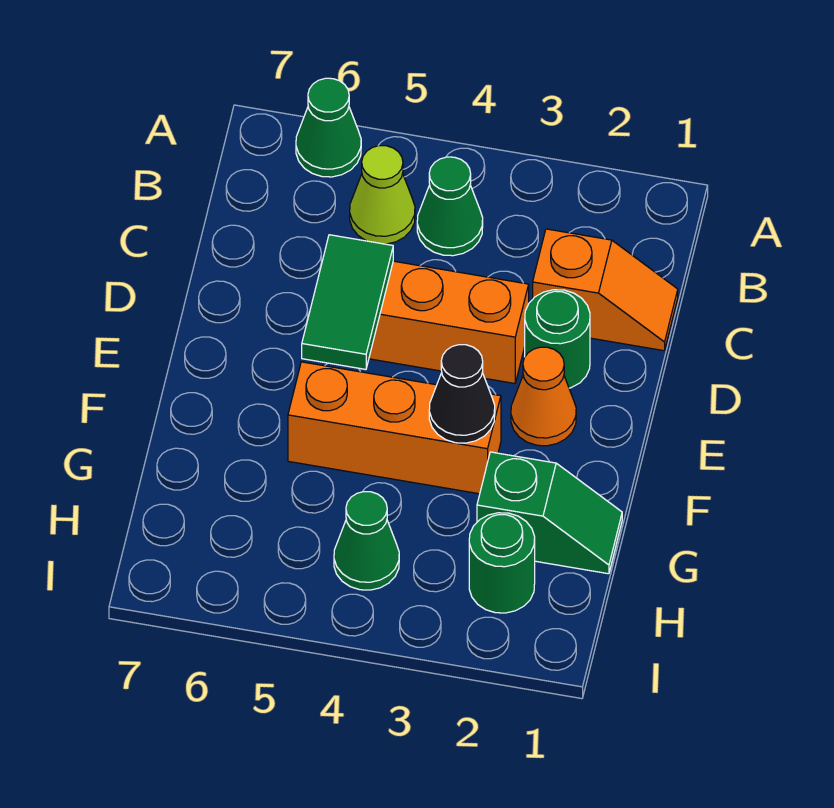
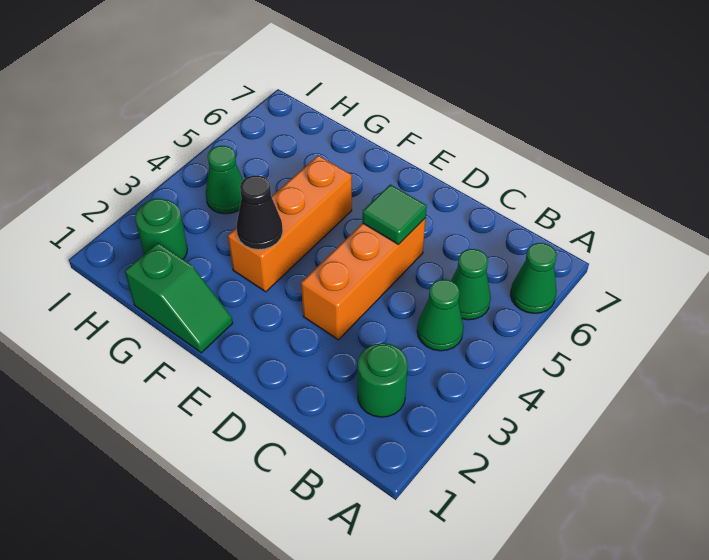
lime 1x1 cone [350,146,415,244] -> green 1x1 cone [451,249,491,320]
orange 1x2 slope [533,229,678,351] -> none
green 1x1 round brick [525,290,590,388] -> green 1x1 round brick moved to [358,343,408,417]
green 1x2 tile [302,235,393,369] -> green 1x1 tile [362,184,427,244]
orange 1x1 cone [511,347,576,446] -> none
green 1x2 slope [477,452,622,574] -> green 1x2 slope turned to [125,243,233,353]

